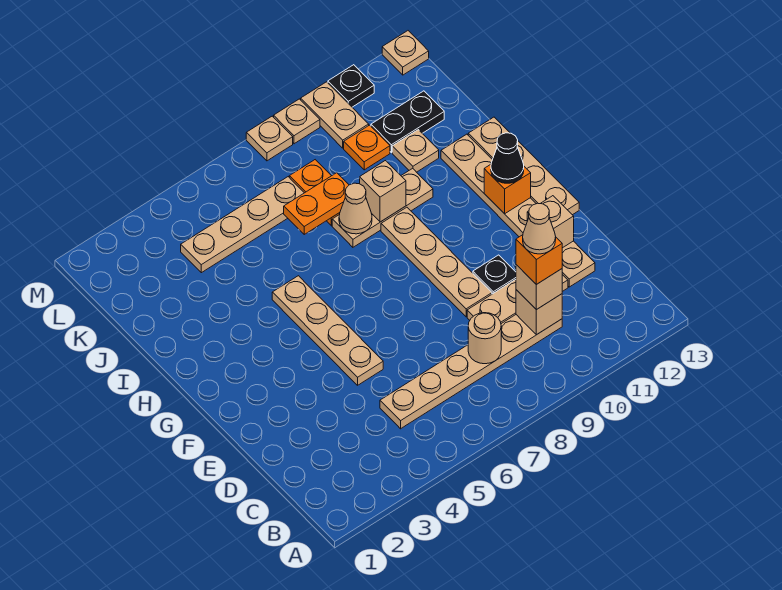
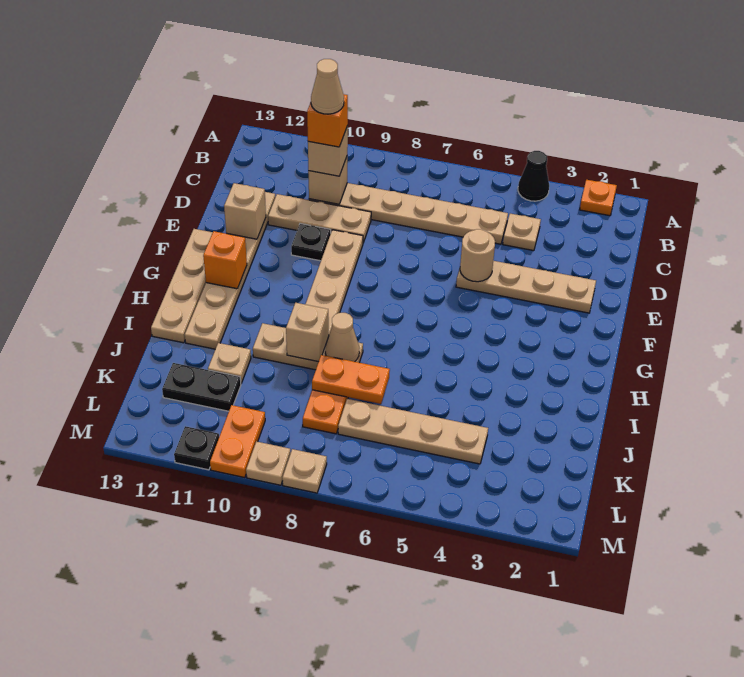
tan 1x1 round brick [468,313,501,364] -> tan 1x1 round brick moved to [460,229,495,282]
tan 1x4 plate [272,276,383,385] -> tan 1x4 plate turned to [456,261,596,313]
black 1x1 cone [491,133,524,183] -> black 1x1 cone moved to [518,151,549,201]
orange 1x1 plate [344,125,390,170] -> orange 1x1 plate moved to [580,180,617,216]
tan 1x2 plate [301,82,369,148] -> orange 1x2 plate [210,405,265,478]
tan 1x1 plate [382,31,429,75] -> tan 1x1 plate moved to [503,214,541,251]

